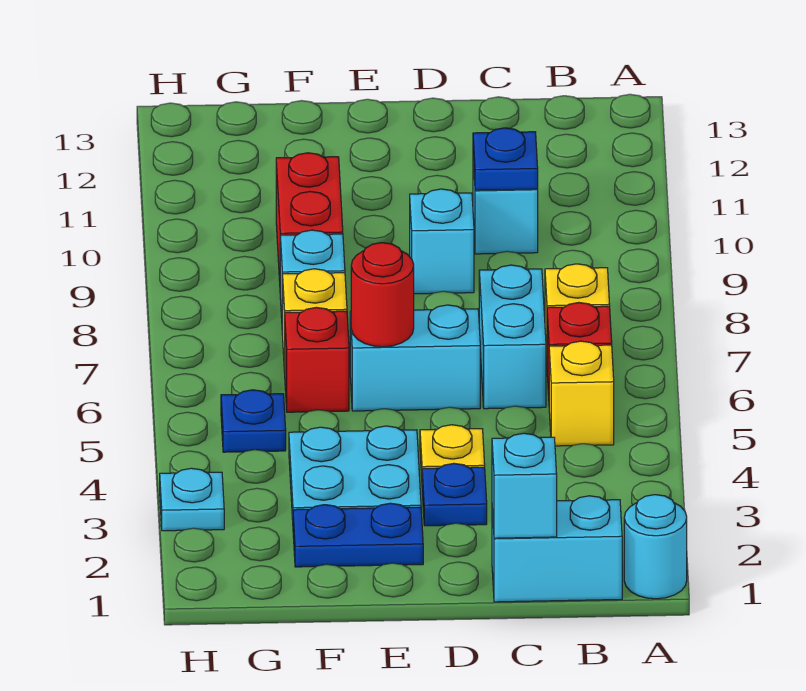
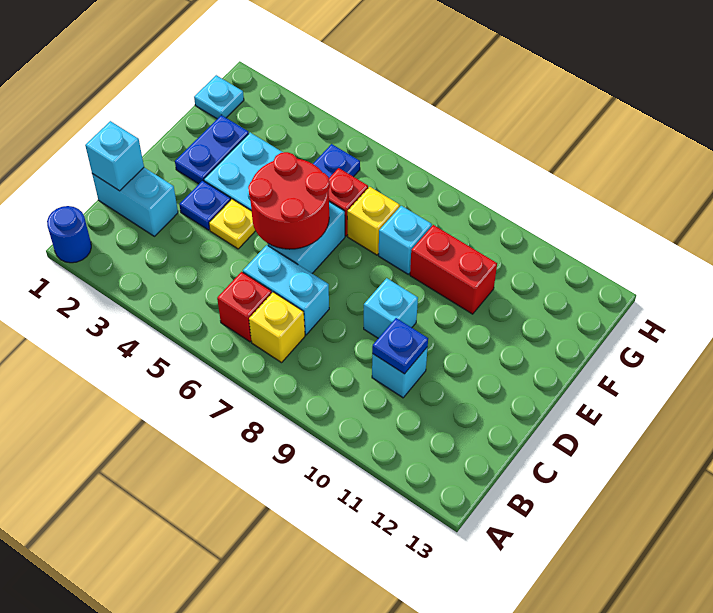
cyan 1x1 round brick [624,495,687,599] -> blue 1x1 round brick [47,206,91,263]
cyan 1x2 brick [492,496,622,602] -> cyan 1x2 brick turned to [92,168,178,236]
yellow 1x1 brick [549,341,614,446] -> none
red 1x1 round brick [351,243,414,347] -> red 2x2 round brick [248,152,330,249]
cyan 1x1 plate [160,468,224,531] -> cyan 1x1 plate moved to [194,75,244,119]

